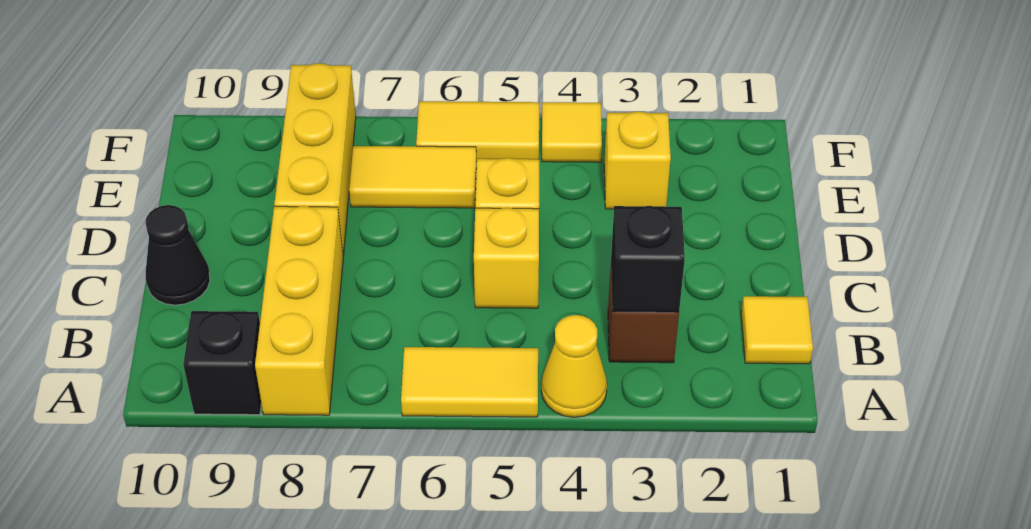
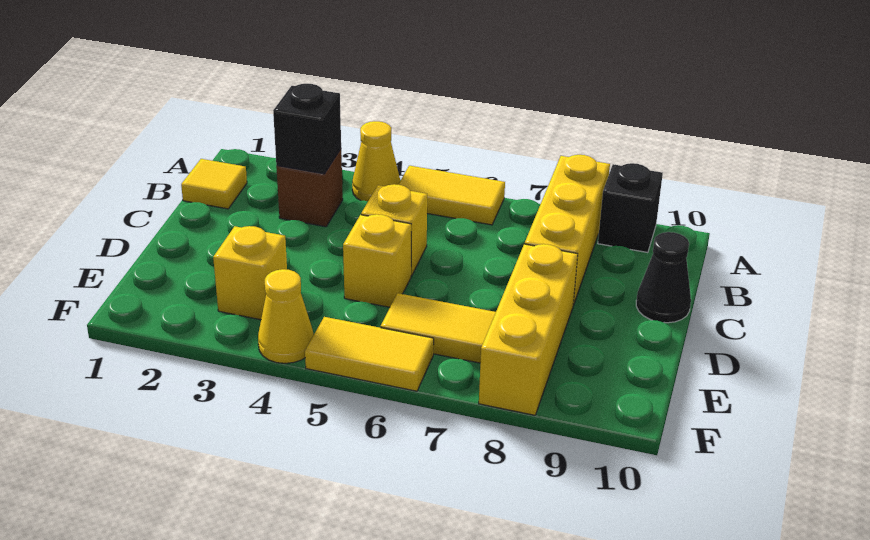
yellow 1x1 tile [542,102,602,162] -> yellow 1x1 cone [258,269,314,363]

